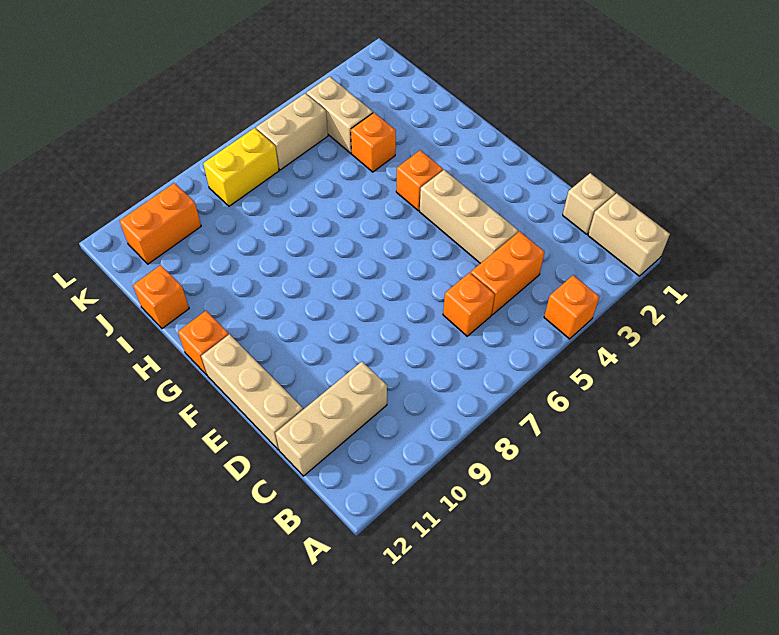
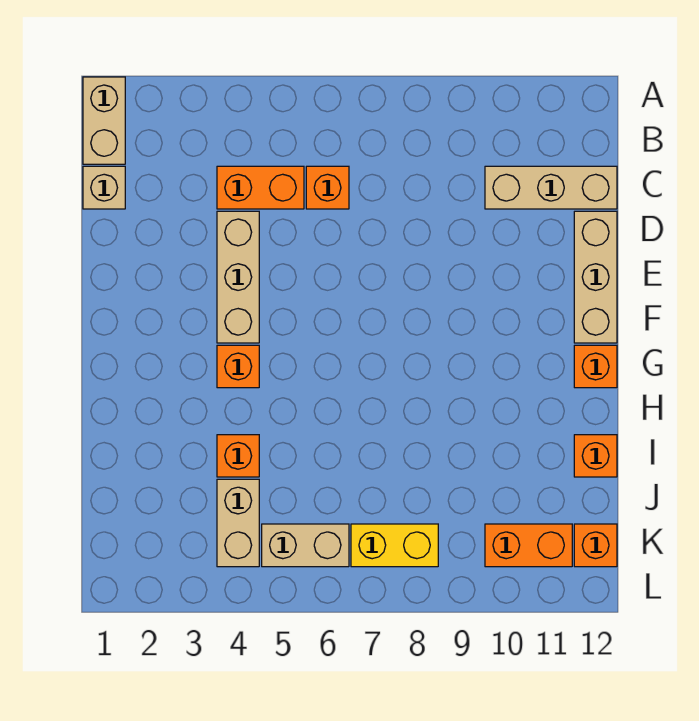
orange 1x1 brick [544,275,599,339] -> orange 1x1 brick moved to [574,524,617,567]

